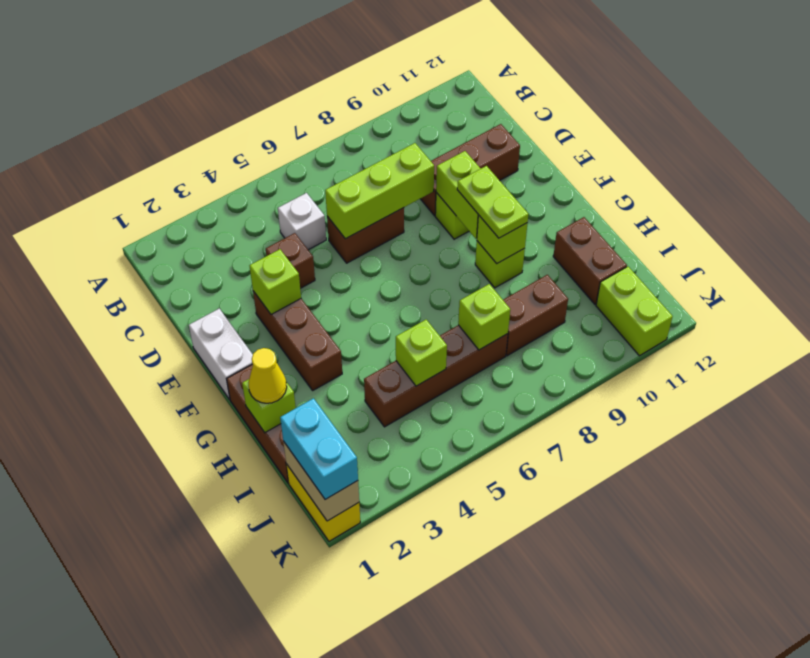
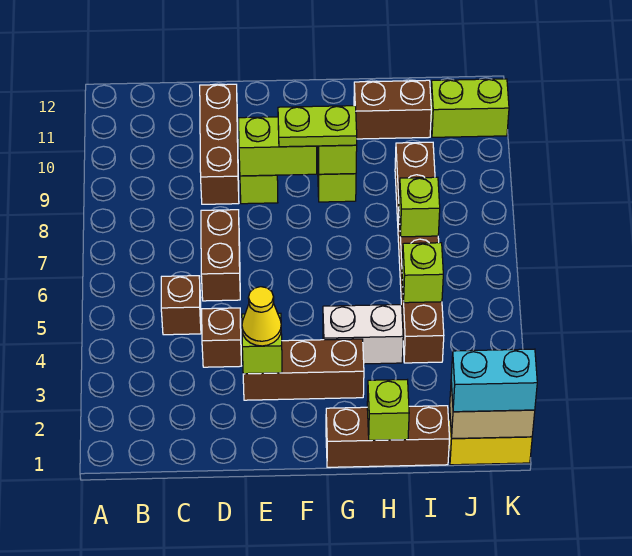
white 1x1 brick [278,193,326,250] -> brown 1x1 brick [161,276,201,335]
lime 1x3 brick [325,143,434,239] -> none
white 1x2 brick [189,308,253,399] -> white 1x2 brick moved to [323,305,403,364]
yellow 1x1 cone [248,348,287,403] -> yellow 1x1 cone moved to [242,287,281,346]

